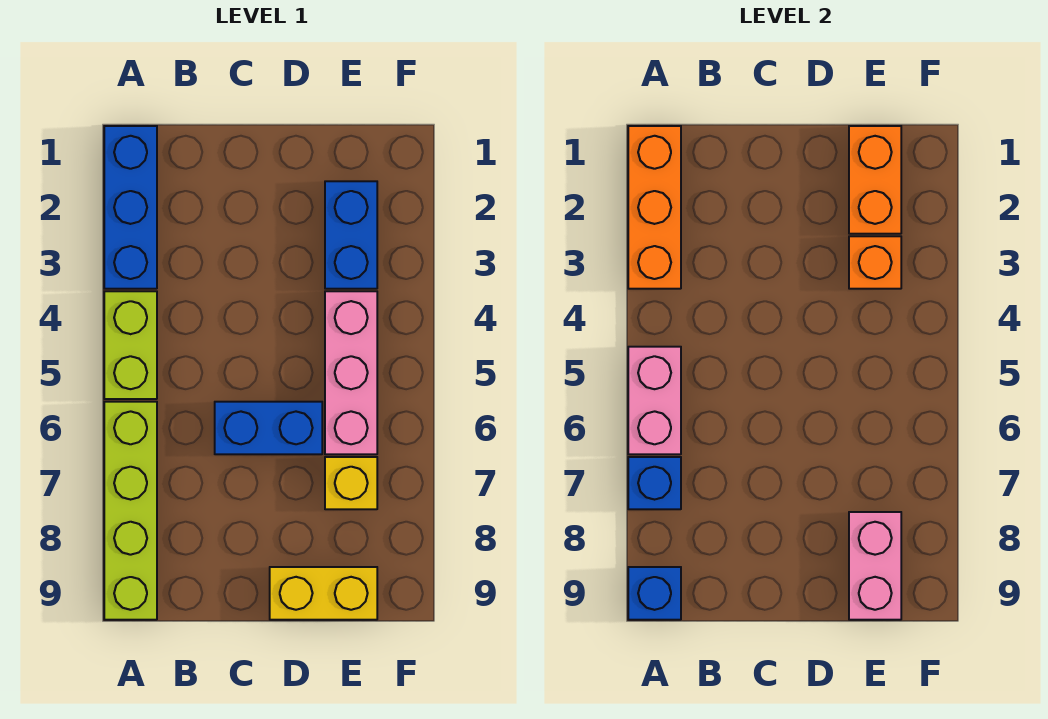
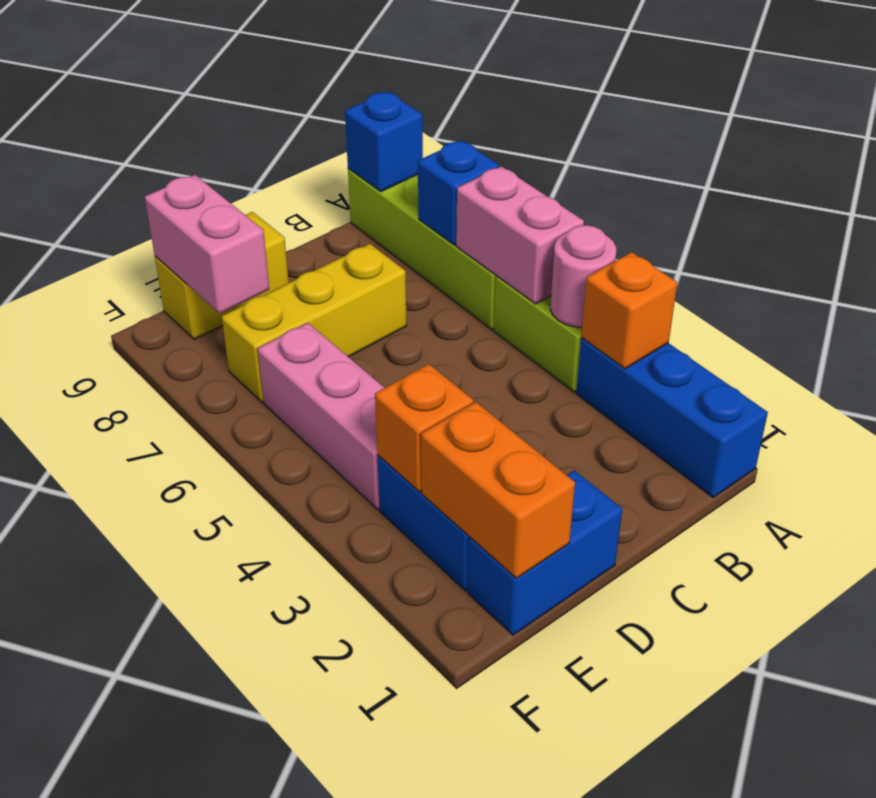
orange 1x3 brick [628,126,681,289] -> orange 1x1 brick [581,252,677,369]
none -> pink 1x1 round brick [550,225,616,327]
blue 1x2 brick [215,402,322,454] -> blue 1x2 brick moved to [468,470,622,635]
yellow 1x1 brick [325,457,377,509] -> yellow 1x3 brick [222,244,407,402]

